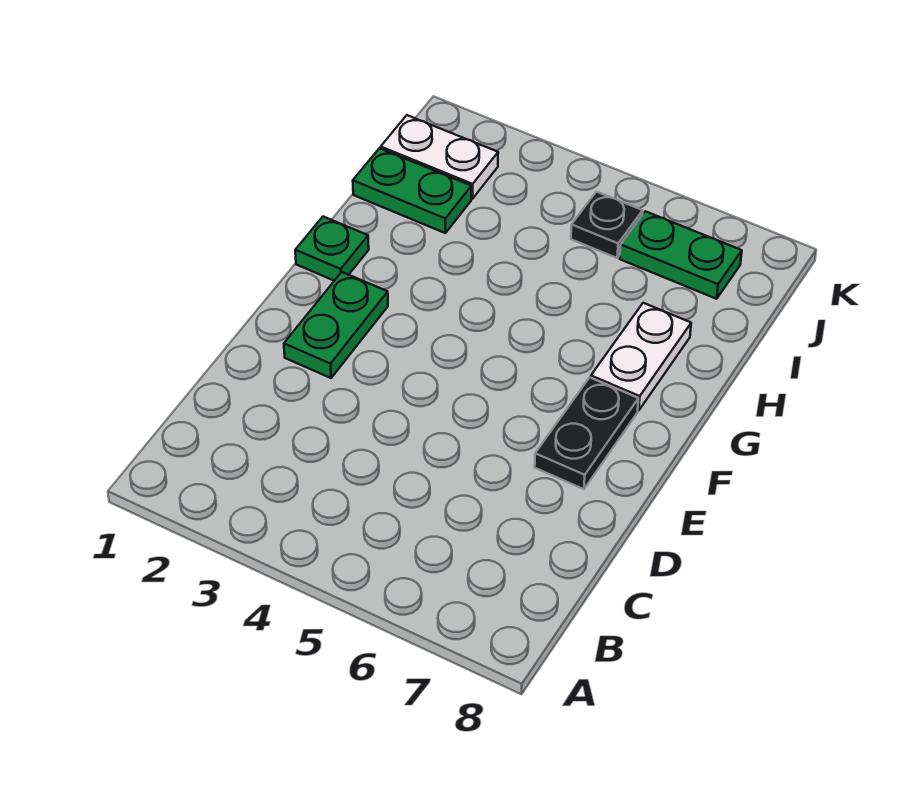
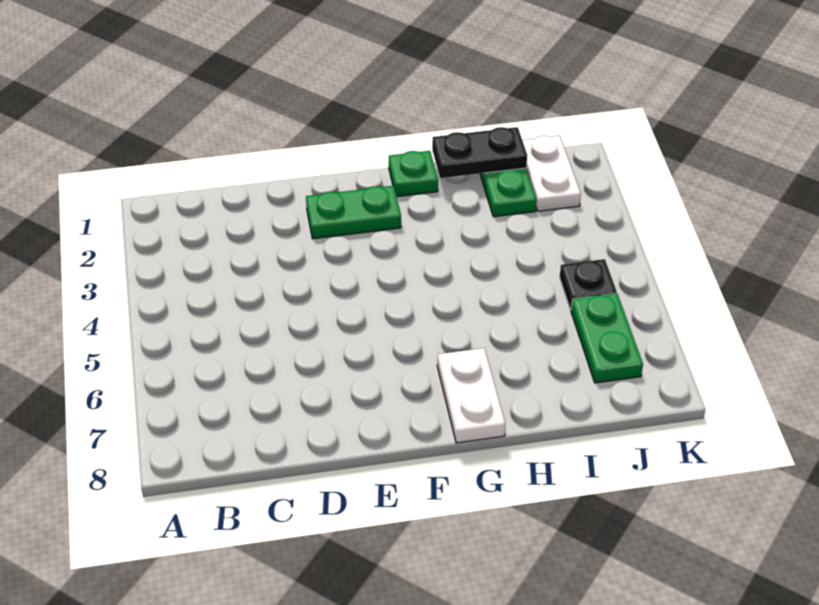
black 1x2 plate [535,378,638,489] -> black 1x2 plate moved to [432,127,527,178]
white 1x2 plate [591,303,691,411] -> white 1x2 plate turned to [437,348,505,443]

